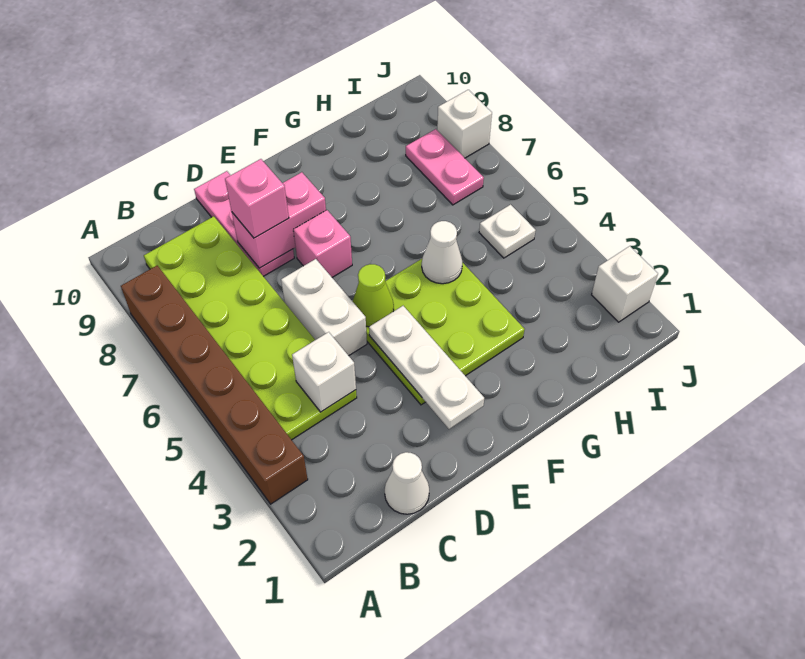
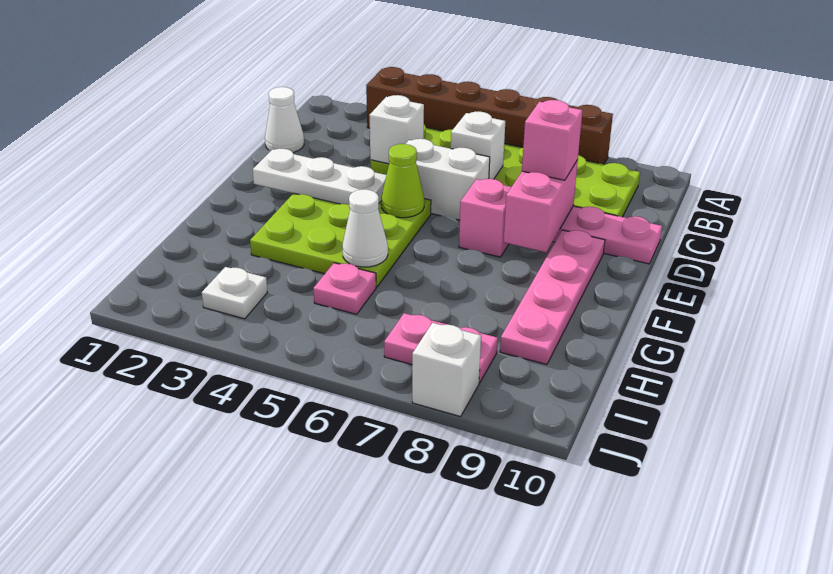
none -> pink 1x4 plate [500,230,605,365]
none -> pink 1x1 plate [313,263,376,314]
white 1x1 plate [479,205,536,258] -> white 1x1 plate moved to [202,267,267,319]
white 1x1 brick [592,246,658,322] -> white 1x1 brick moved to [451,111,505,179]

